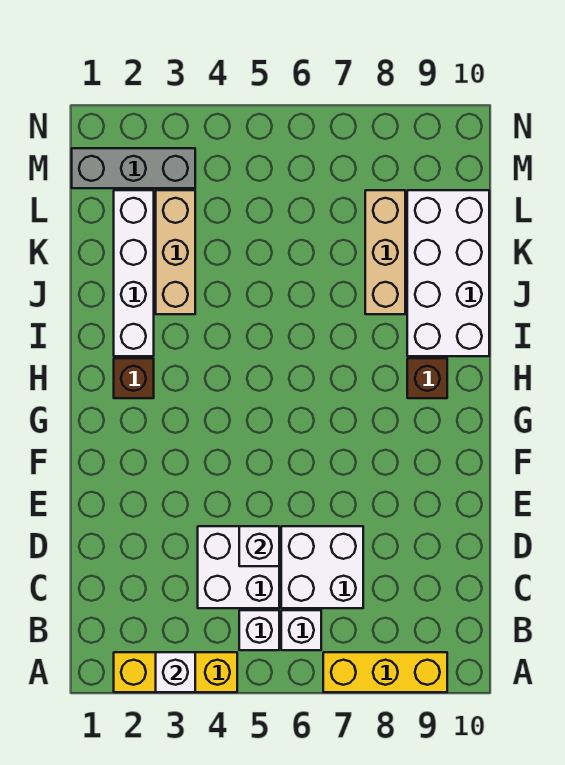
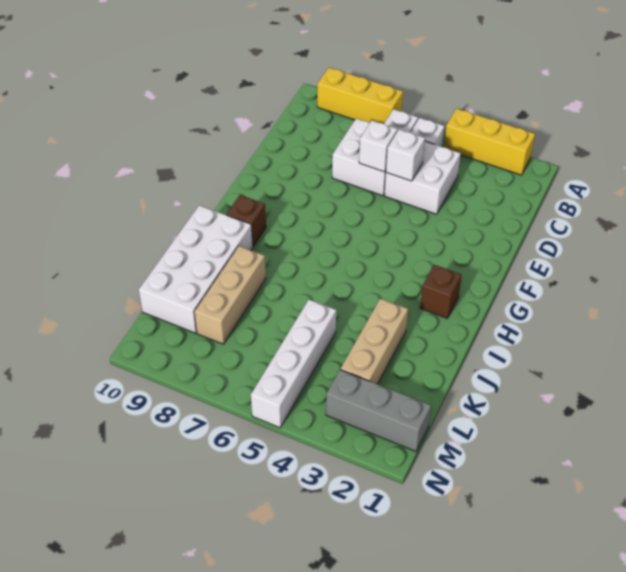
white 1x1 brick [156,652,195,692] -> white 1x1 brick moved to [359,121,397,172]
white 1x4 brick [114,190,154,356] -> white 1x4 brick moved to [251,300,336,428]

